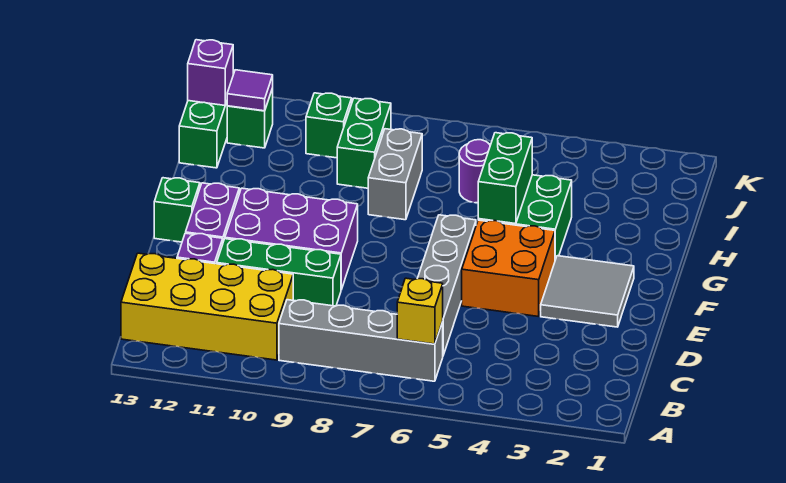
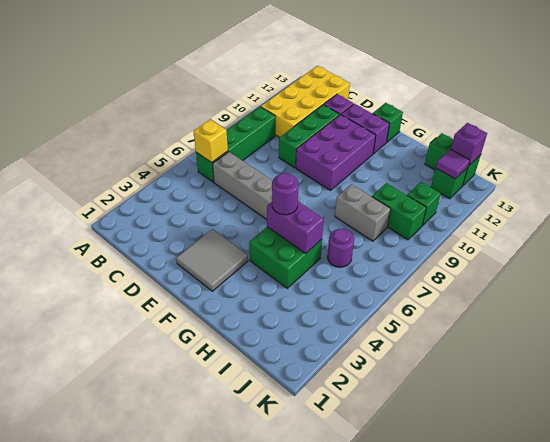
grey 1x4 brick [279,300,443,381] -> green 1x4 brick [196,107,276,182]
orange 2x2 brick [462,220,555,317] -> none
green 1x2 brick [478,133,532,224] -> purple 1x2 brick [267,202,324,254]
none -> purple 1x1 round brick [272,173,299,215]

